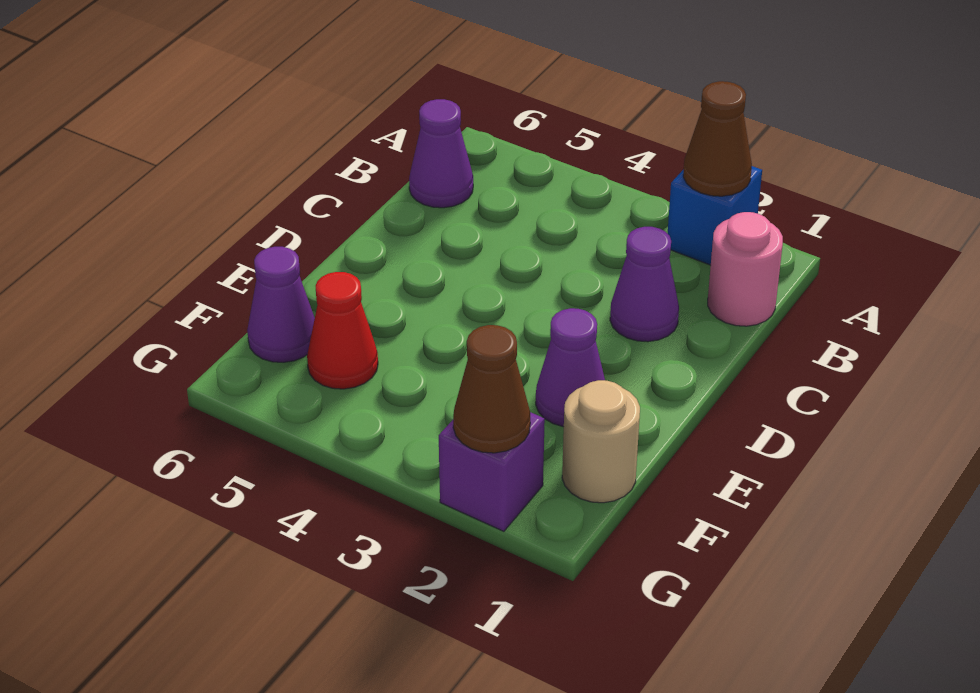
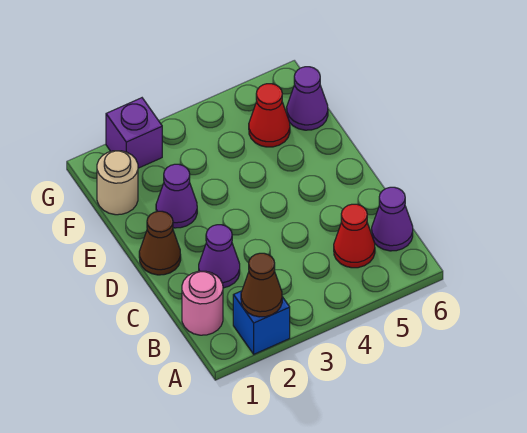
none -> red 1x1 cone [334,204,375,268]
brown 1x1 cone [453,325,530,453] -> brown 1x1 cone moved to [139,211,181,275]

